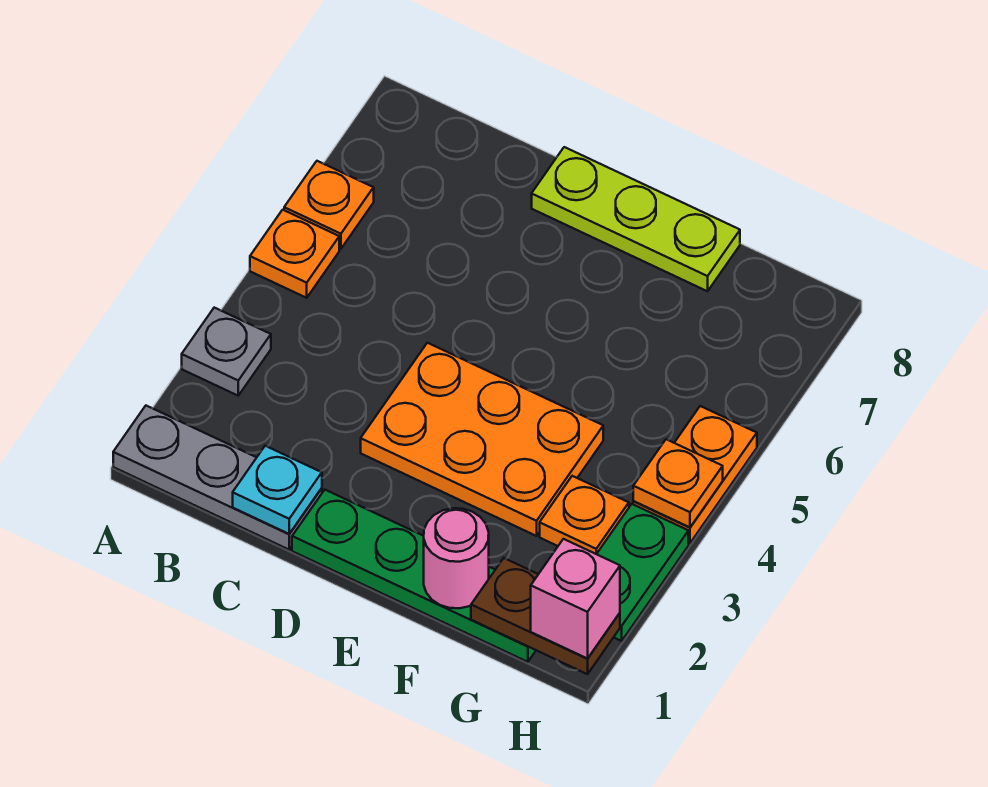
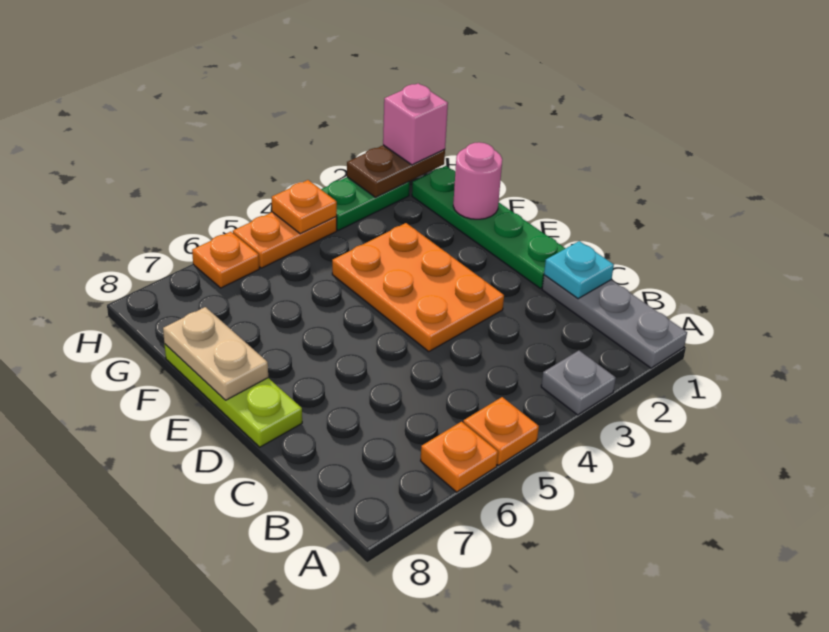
none -> tan 1x2 plate [163,307,268,400]
brown 1x2 plate [471,558,620,674] -> brown 1x2 plate turned to [347,145,445,197]
orange 1x1 plate [540,476,629,554] -> orange 1x1 plate moved to [192,232,259,288]

